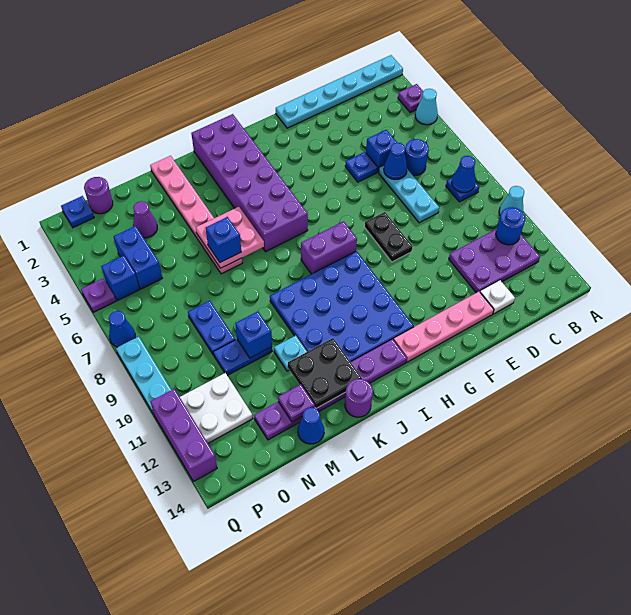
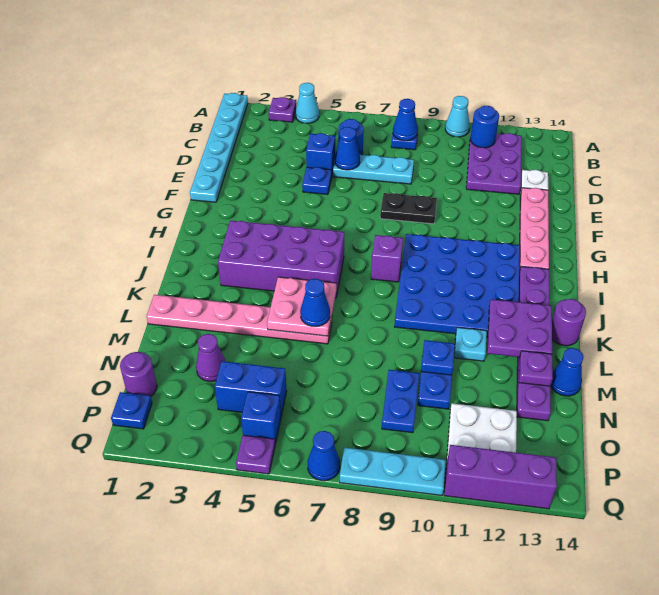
purple 1x2 brick [301,221,357,274] -> purple 1x1 brick [371,235,403,282]
purple 2x6 brick [191,114,308,252] -> purple 2x4 brick [218,221,344,298]
black 2x2 plate [288,338,362,408] -> purple 2x2 plate [487,299,552,357]
blue 1x1 brick [206,217,241,262] -> blue 1x1 cone [300,279,330,326]
blue 1x1 brick [235,312,272,358] -> blue 1x1 plate [421,340,455,375]
blue 1x2 plate [188,301,235,355] -> blue 1x2 plate turned to [382,370,419,433]

